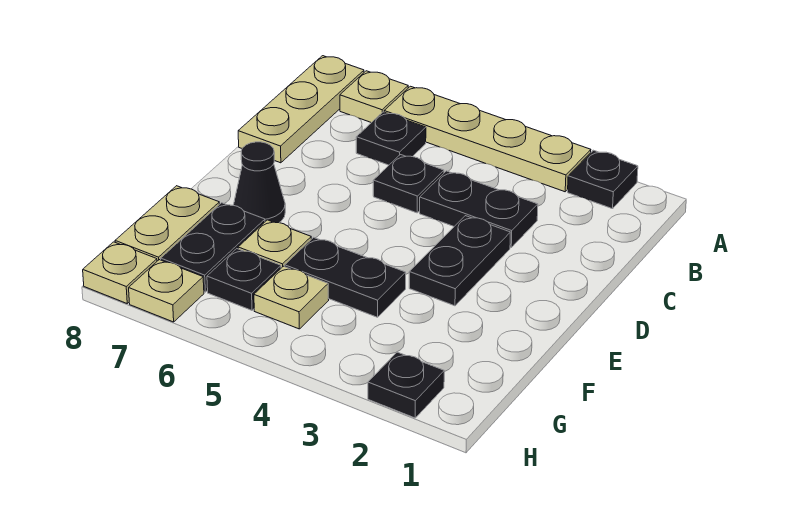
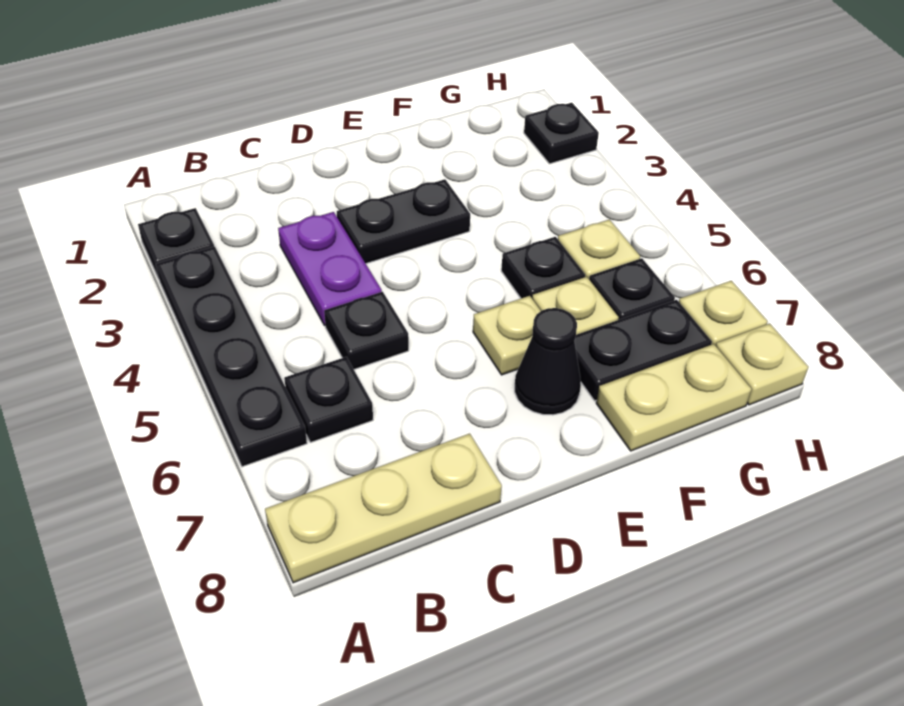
tan 1x4 plate [384,86,591,192] -> black 1x4 plate [156,247,307,467]
tan 1x1 plate [340,71,408,123] -> tan 1x1 plate moved to [473,296,541,375]
black 1x2 plate [420,171,538,247] -> purple 1x2 plate [278,212,382,325]
black 1x2 plate [285,237,406,317] -> black 1x1 plate [501,237,585,298]

